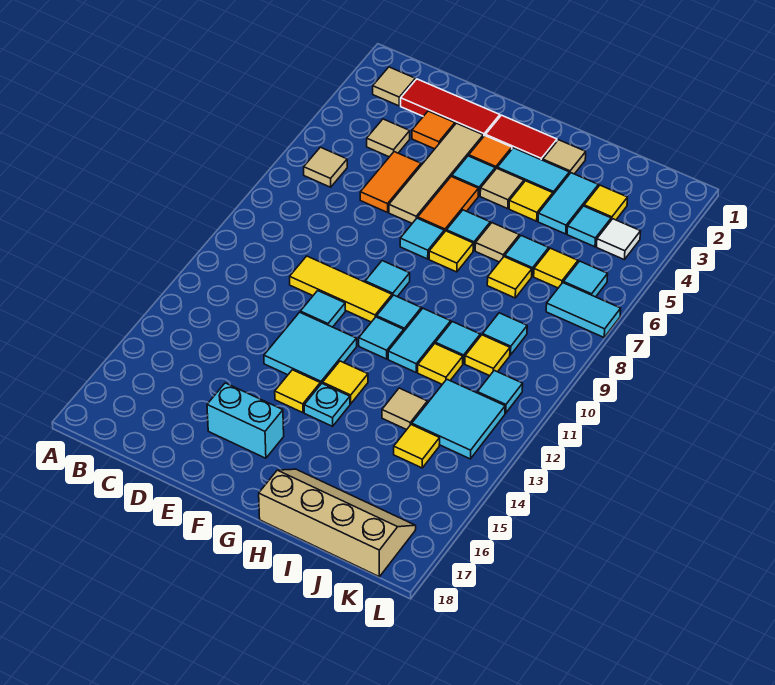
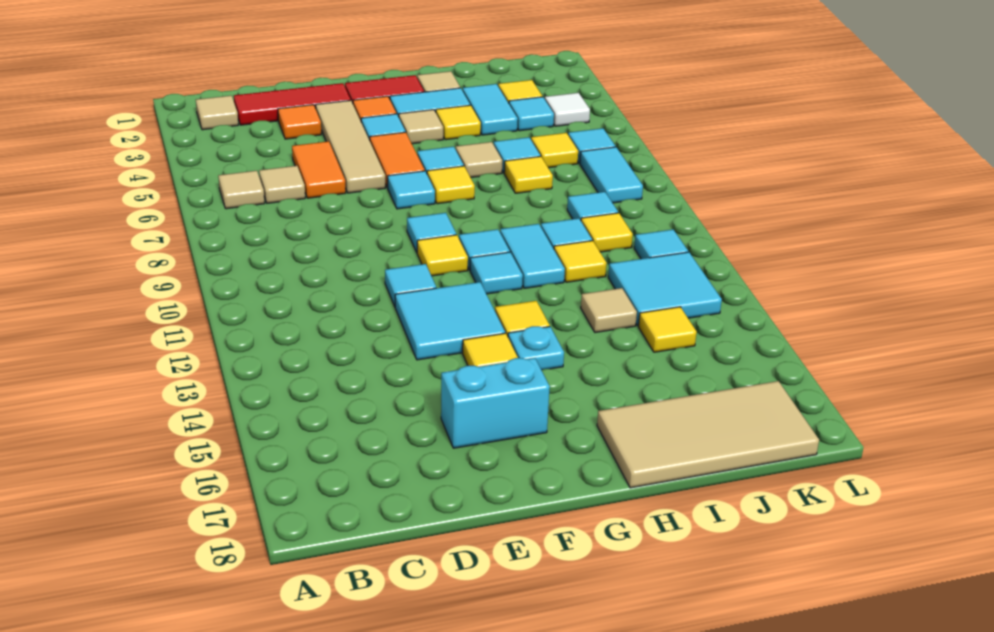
tan 1x1 tile [367,119,410,157] -> tan 1x1 tile moved to [259,166,305,203]
yellow 1x3 tile [290,256,392,322] -> yellow 1x1 tile [417,235,468,276]
tan 2x4 slope [259,469,416,577] -> tan 2x4 tile [597,381,819,488]
cyan 1x2 tile [546,283,621,337] -> cyan 1x2 tile turned to [580,147,643,203]

